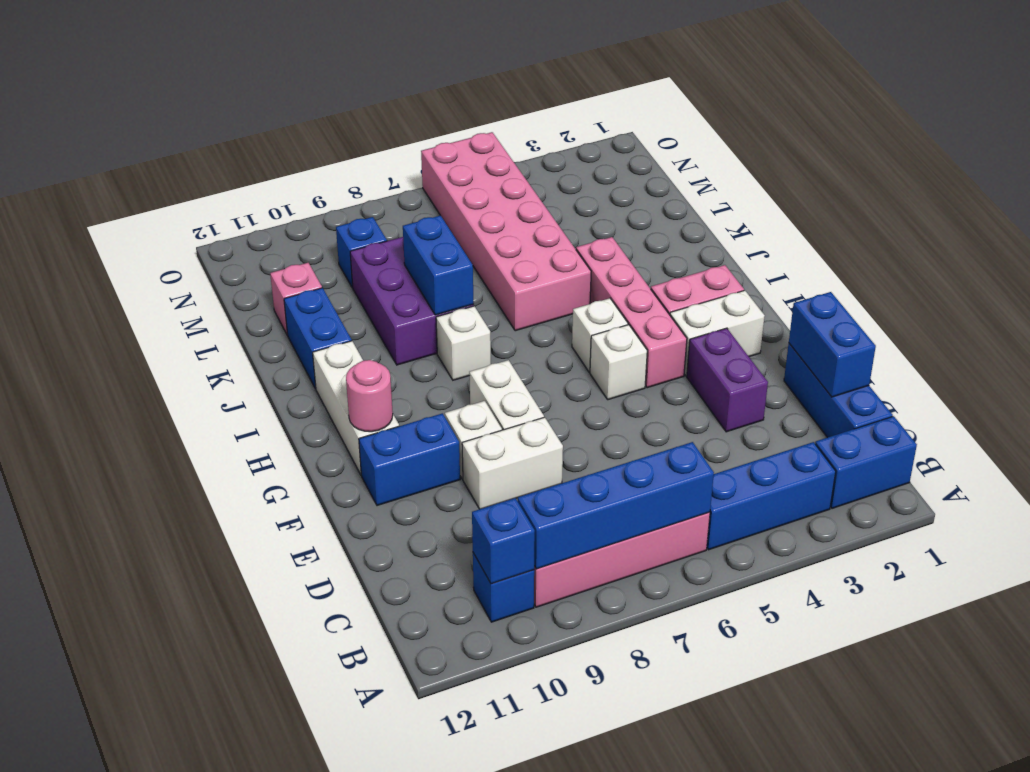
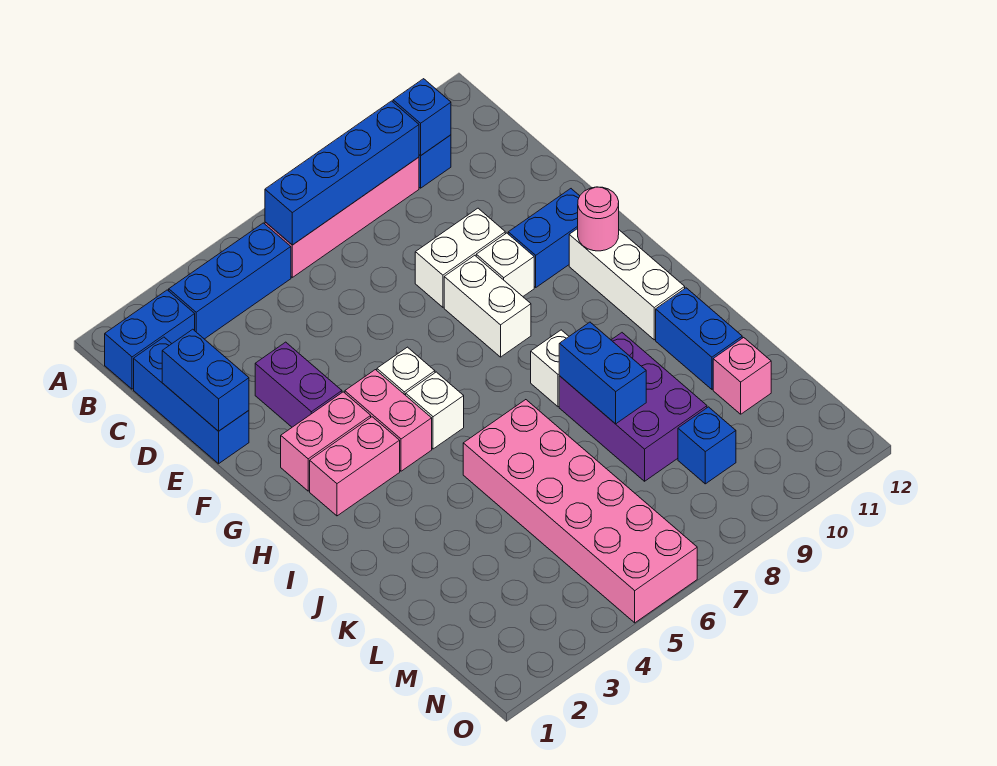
white 1x2 brick [670,290,765,376] -> pink 1x2 brick [281,392,371,491]
pink 1x4 brick [576,237,687,388] -> pink 1x2 brick [345,370,432,471]

